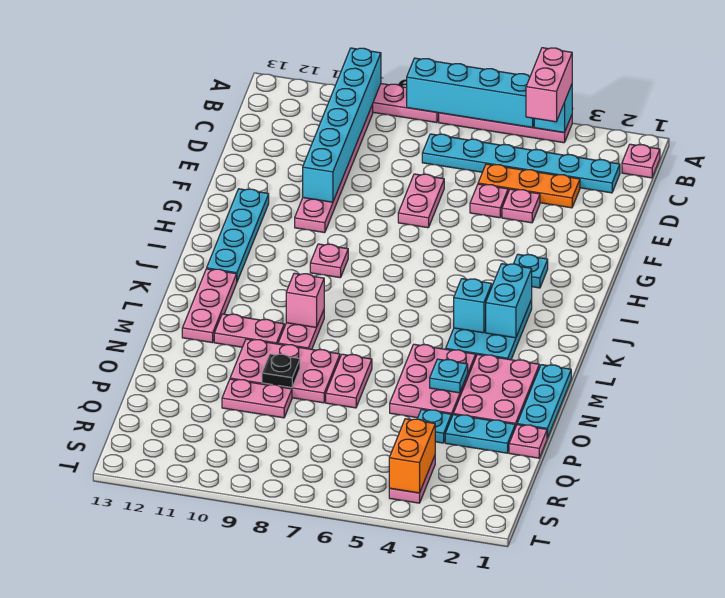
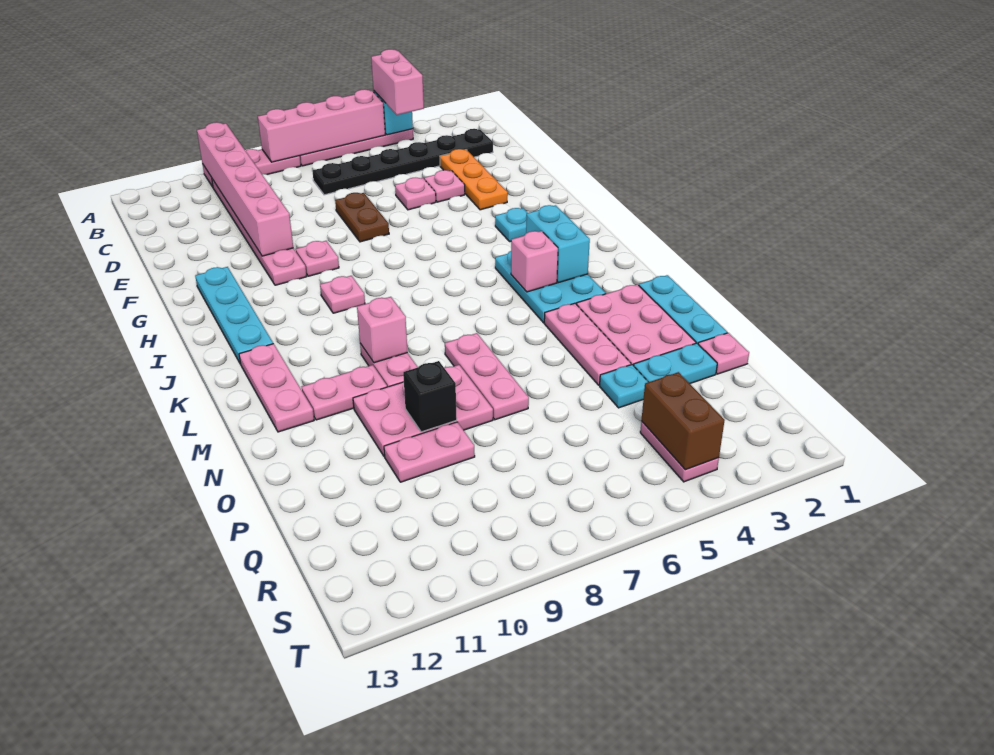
cyan 1x4 brick [407,58,534,127] -> pink 1x4 brick [258,89,385,162]
cyan 1x6 brick [303,48,381,202] -> pink 1x6 brick [197,122,293,256]
pink 1x1 plate [622,144,660,178] -> pink 1x1 plate moved to [296,241,339,276]
cyan 1x6 plate [422,134,620,193] -> black 1x6 plate [313,129,493,195]
orange 1x3 plate [478,164,580,208] -> orange 1x3 plate turned to [440,149,508,210]
pink 1x2 plate [398,174,444,228] -> brown 1x2 plate [335,193,389,242]
cyan 1x1 brick [454,279,492,333] -> pink 1x1 brick [511,231,558,292]
pink 2x3 plate [390,344,476,418] -> pink 1x3 plate [544,303,631,385]
cyan 1x1 plate [430,359,468,393] -> none
pink 1x2 plate [326,354,372,408] -> pink 1x3 plate [445,333,529,420]
black 1x1 plate [262,354,300,388] -> black 1x1 brick [403,361,457,432]
orange 1x2 brick [389,419,435,493] -> brown 1x2 brick [641,372,725,470]

